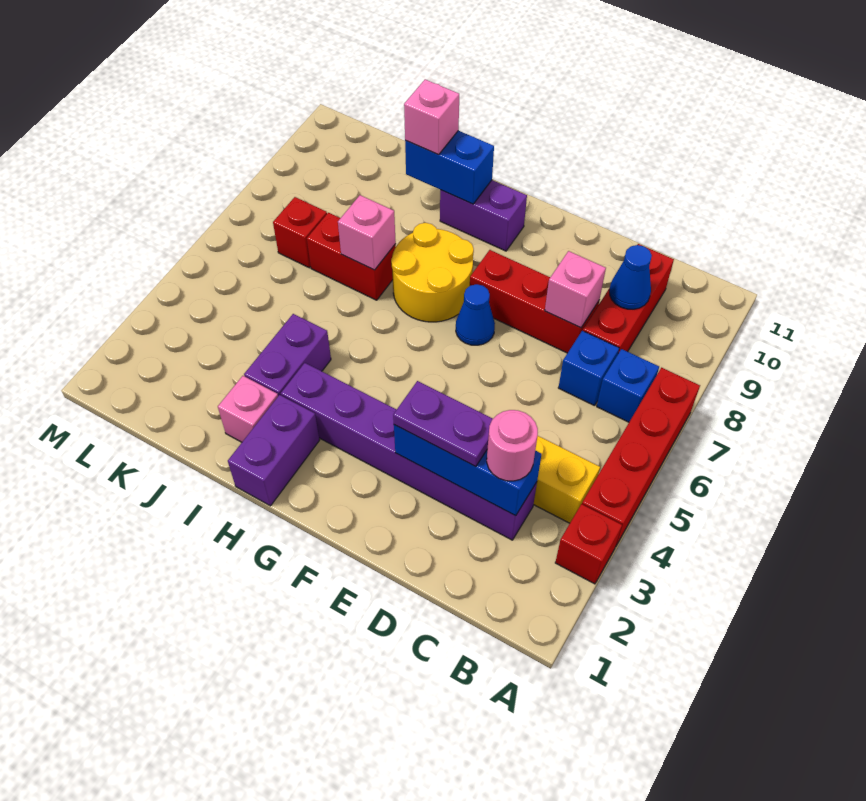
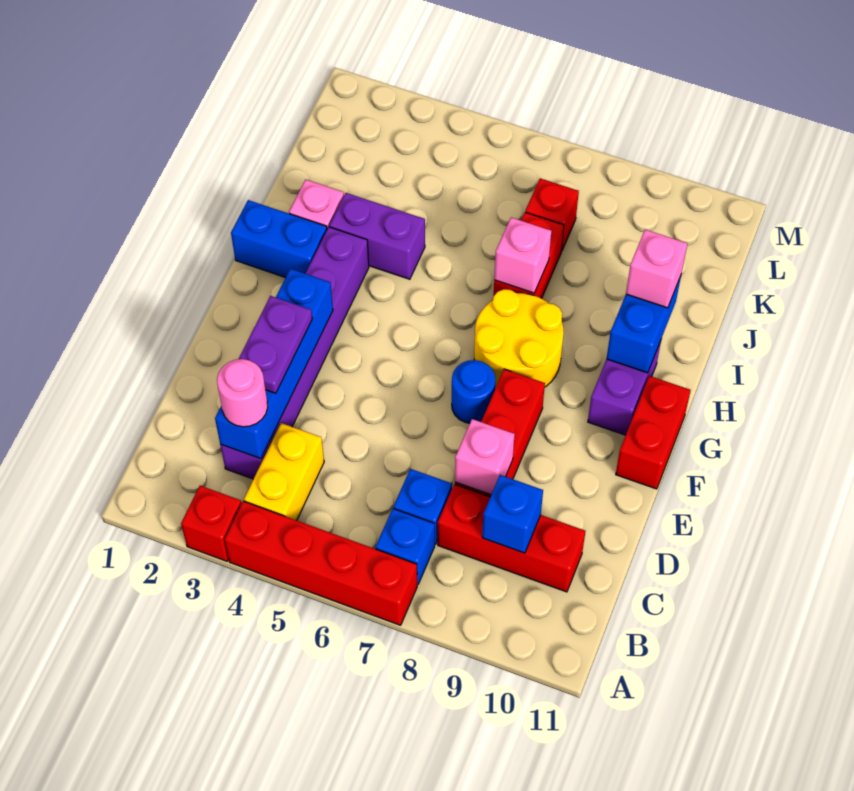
blue 1x3 brick [394,425,542,516] -> blue 1x4 brick [215,269,333,459]
blue 1x1 cone [609,245,652,309] -> blue 1x1 brick [482,475,543,553]
blue 1x1 cone [456,284,495,345] -> blue 1x1 round brick [452,360,496,423]
none -> red 1x2 brick [616,376,691,489]
purple 1x2 brick [228,395,319,506] -> blue 1x2 brick [231,200,327,278]

